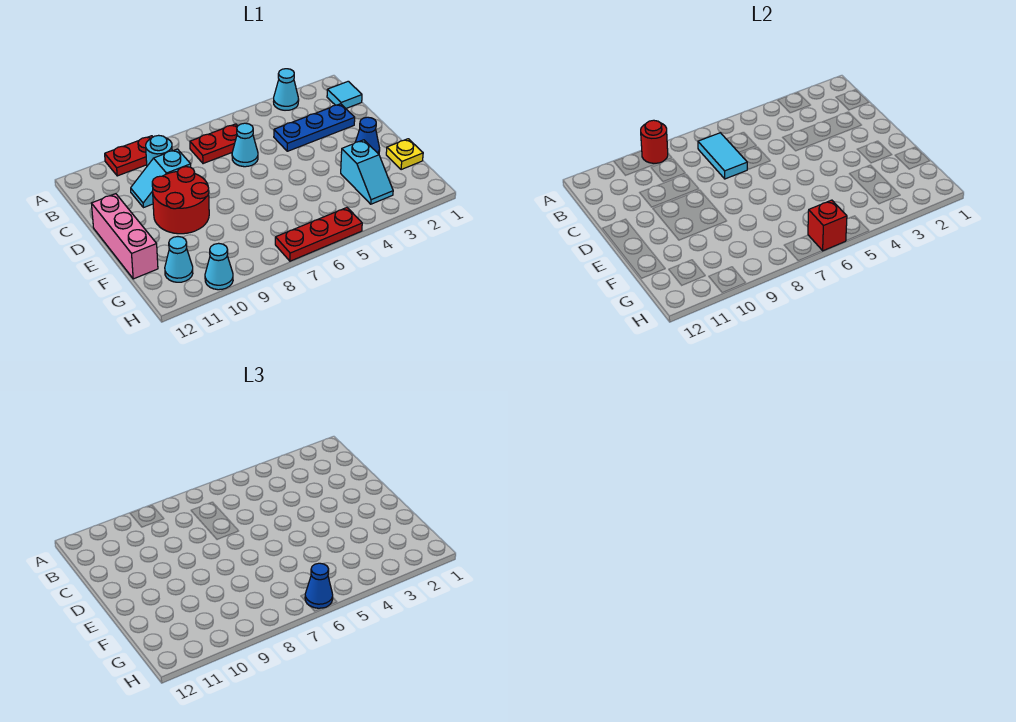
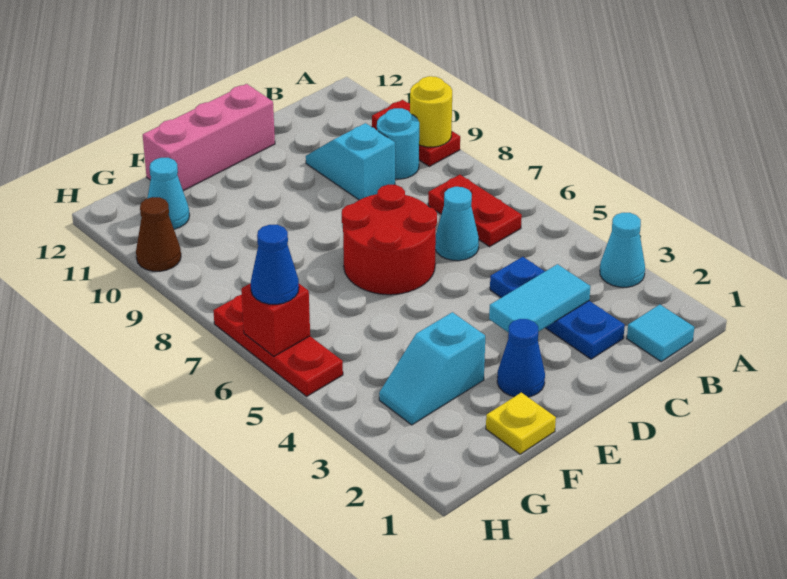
red 1x1 round brick [641,120,668,163] -> yellow 1x1 round brick [410,76,452,147]
cyan 1x2 tile [698,133,747,179] -> cyan 1x2 tile moved to [489,264,590,333]
red 2x2 round brick [152,167,209,234] -> red 2x2 round brick moved to [342,185,437,295]
cyan 1x1 cone [205,243,233,290] -> brown 1x1 cone [136,197,181,271]

